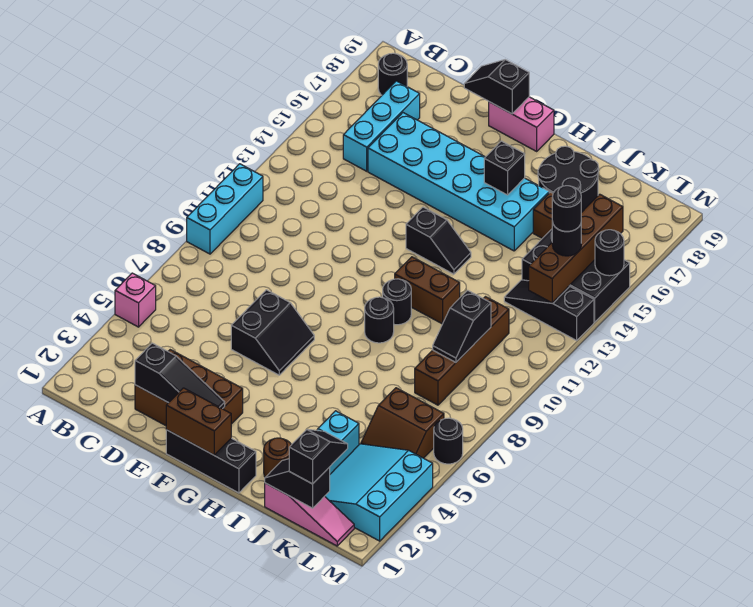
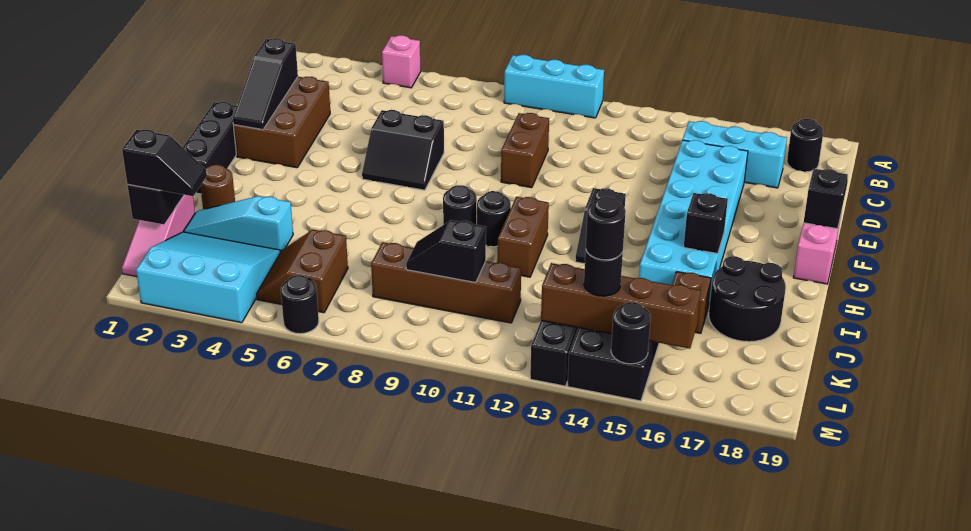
brown 1x2 brick [166,388,231,455] -> brown 1x2 brick moved to [501,113,549,188]

